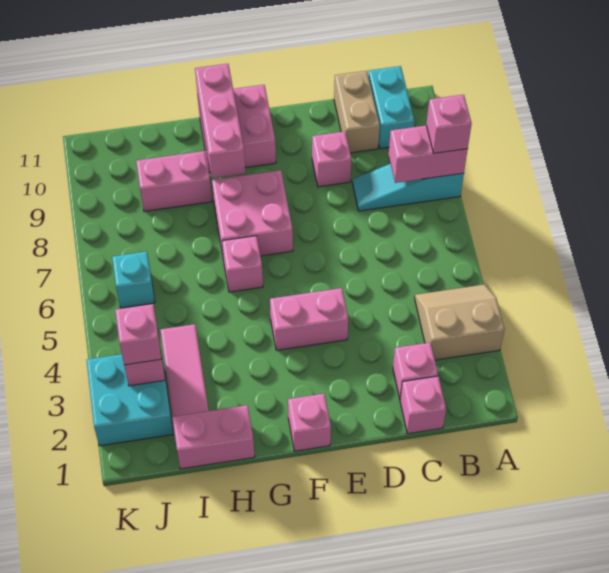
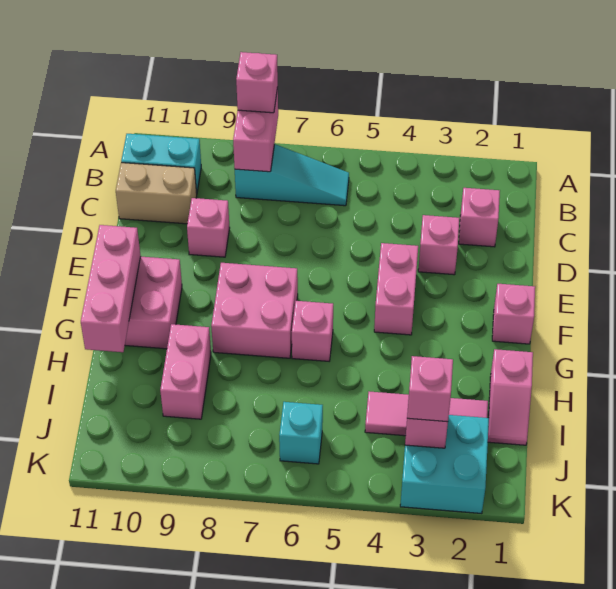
tan 2x2 slope [415,284,505,360] -> none
cyan 1x3 slope [352,164,464,211] -> cyan 1x3 slope turned to [235,144,349,206]
pink 1x1 brick [400,376,446,434] -> pink 1x1 brick moved to [418,215,459,275]
pink 1x3 brick [195,64,245,178] -> pink 1x3 brick turned to [81,225,141,352]
pink 1x2 brick [172,405,255,469] -> pink 1x2 slope [488,349,533,445]

